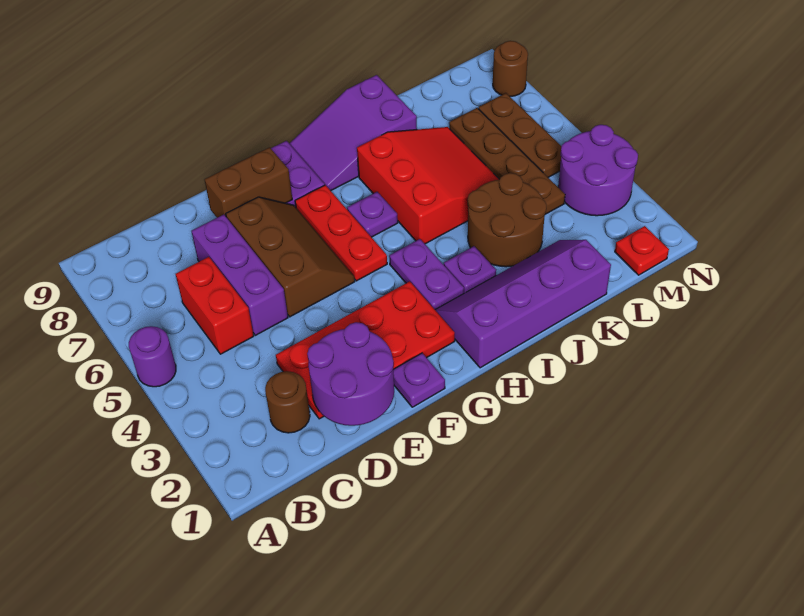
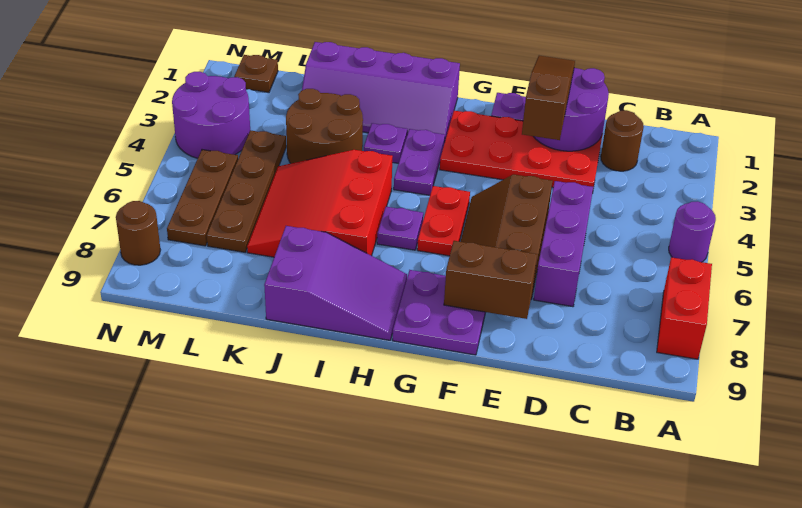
red 1x2 brick [176,257,254,354] -> red 1x2 brick moved to [657,257,712,359]
none -> brown 1x3 slope [522,56,575,140]
red 1x3 plate [295,185,387,281] -> red 1x2 plate [417,186,470,256]
red 1x1 plate [615,226,669,275] -> brown 1x1 plate [234,55,278,92]

